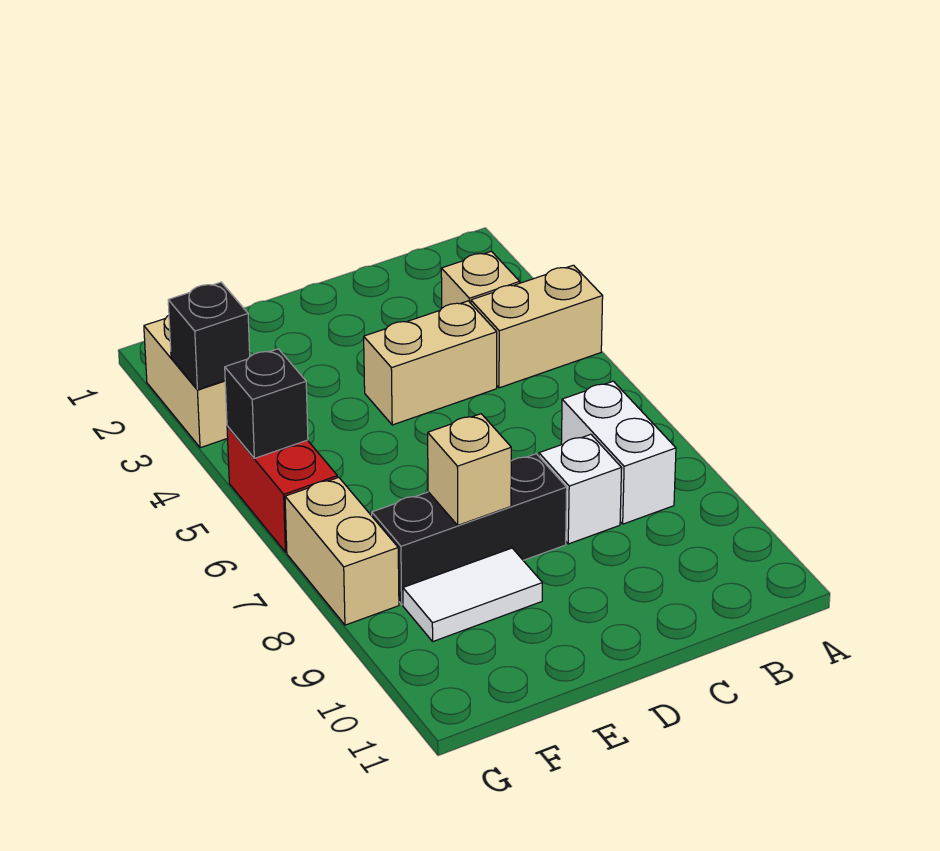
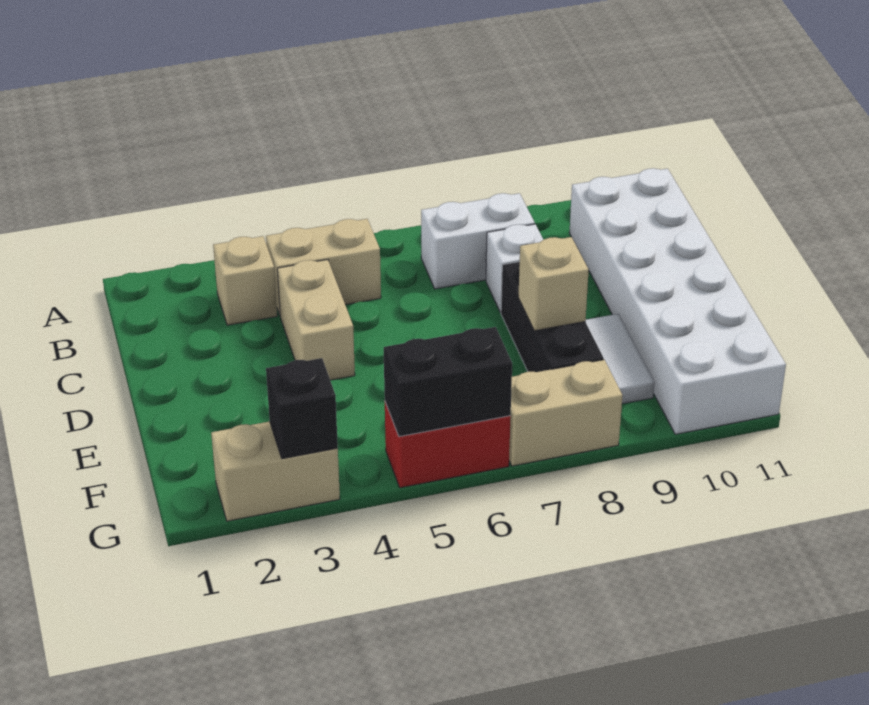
tan 1x2 brick [471,265,603,388] -> tan 1x2 brick turned to [266,219,381,315]
none -> white 2x6 brick [569,168,786,434]
black 1x1 brick [225,349,308,458] -> black 1x2 brick [384,327,512,437]

